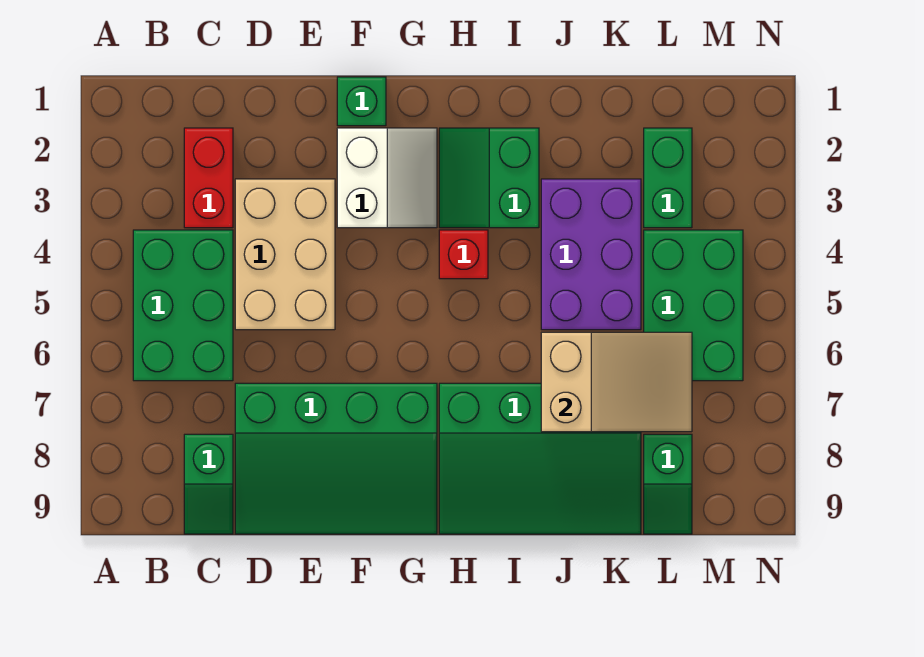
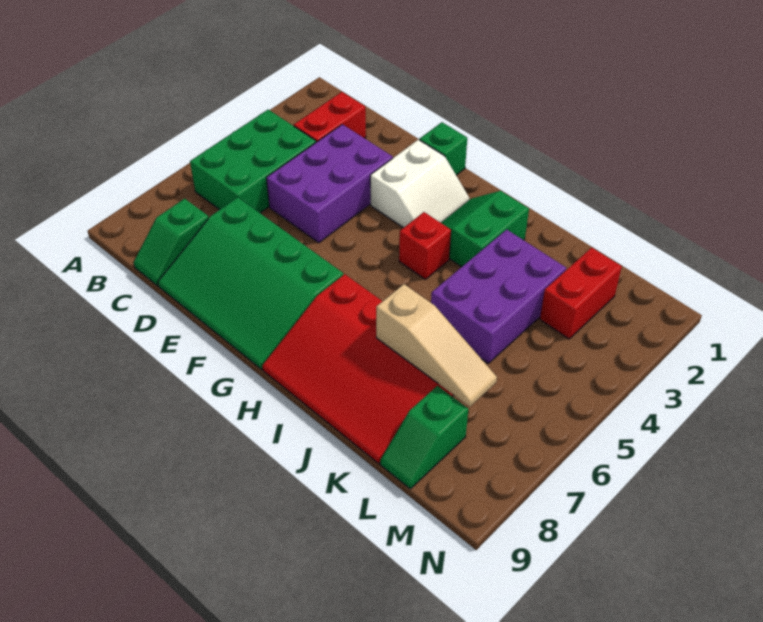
tan 2x3 brick [235,179,335,330] -> purple 2x3 brick [266,124,393,243]
green 3x4 slope [439,383,641,534] -> red 3x4 slope [262,274,454,463]
tan 2x3 slope [541,332,692,432] -> tan 1x3 slope [376,284,497,407]
green 1x2 brick [644,128,692,228] -> red 1x2 brick [540,248,622,339]
green 2x3 brick [644,230,743,381] -> none

